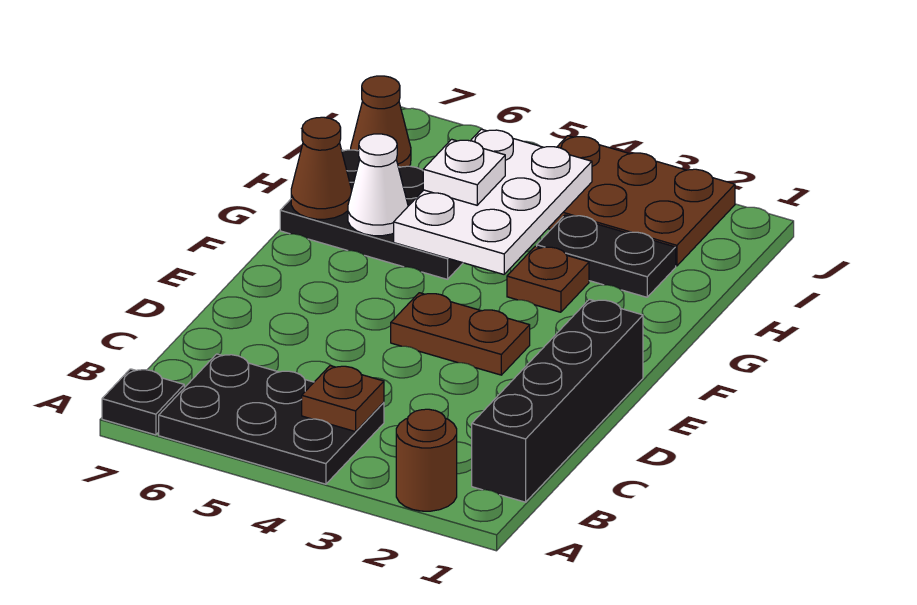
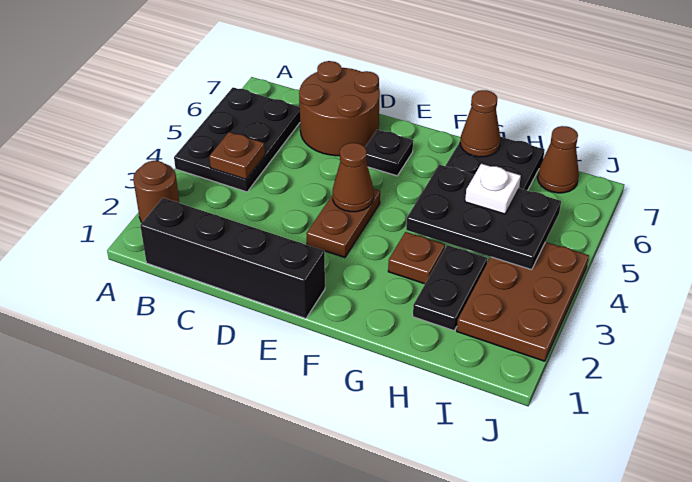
black 1x1 plate [102,369,184,435] -> black 1x1 plate moved to [365,130,413,176]
none -> brown 2x2 round brick [299,61,380,156]
none -> brown 1x1 cone [333,143,374,212]
white 2x3 plate [394,129,592,274] -> black 2x3 plate [406,165,561,270]
white 1x1 cone [348,134,408,236] -> none

